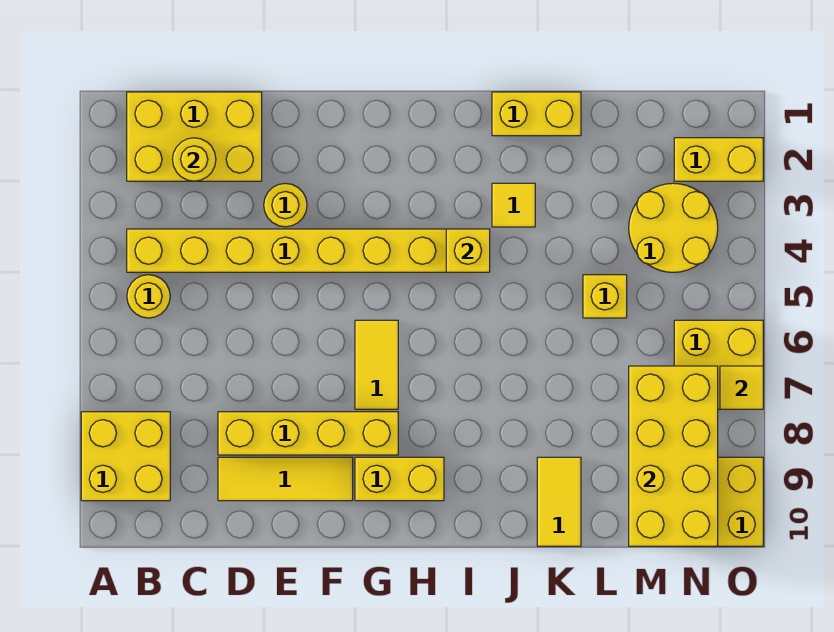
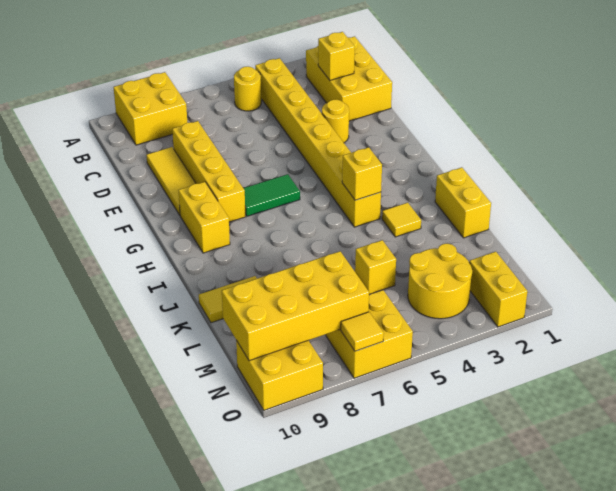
yellow 1x1 round brick [173,138,216,181] -> yellow 1x1 brick [318,32,355,80]
yellow 1x2 tile [355,320,398,409] -> green 1x2 tile [243,174,300,216]

